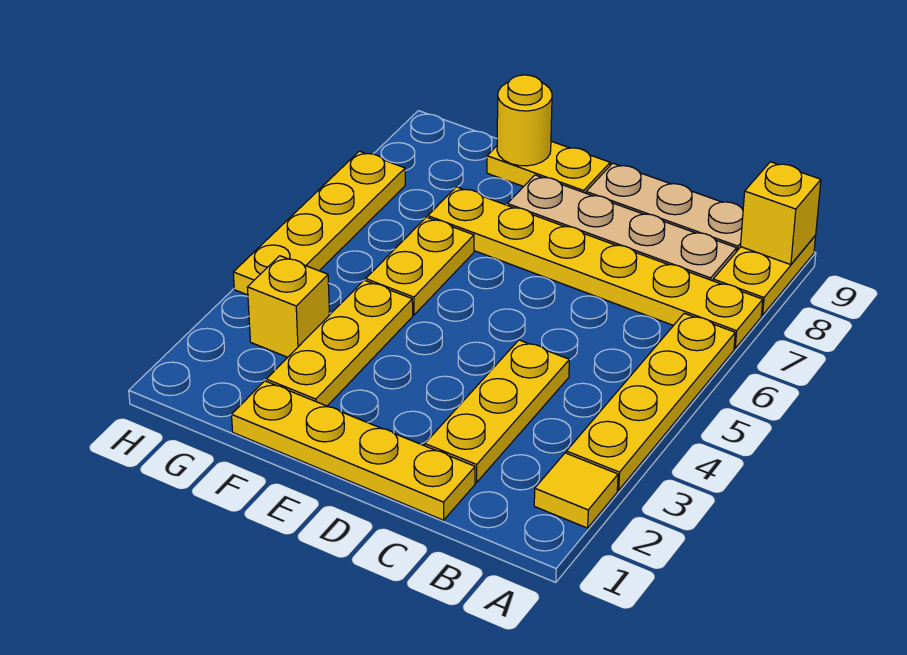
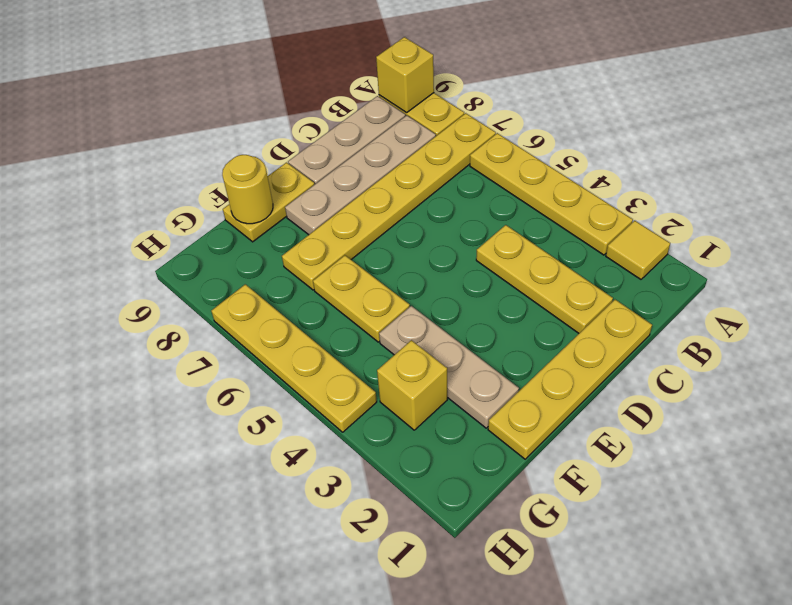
yellow 1x3 plate [266,280,413,406] -> tan 1x3 plate [379,306,519,428]

